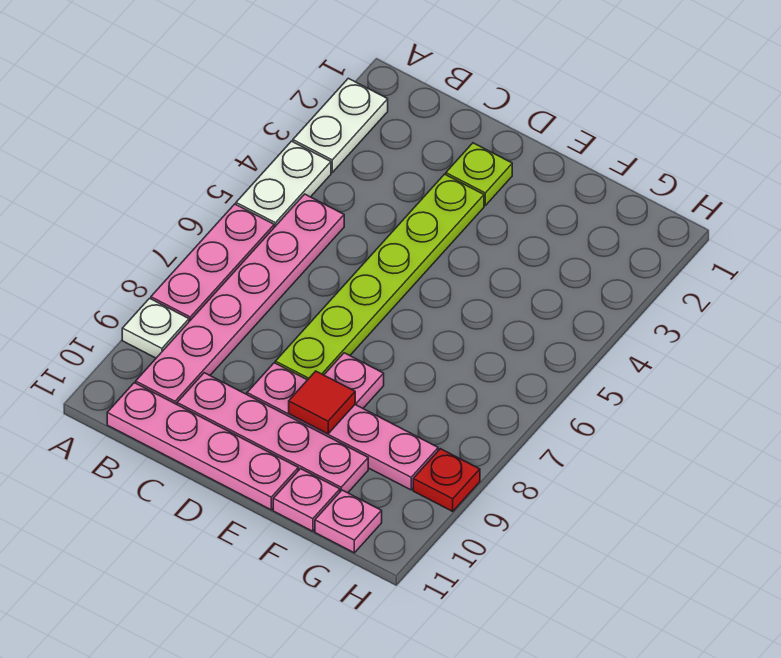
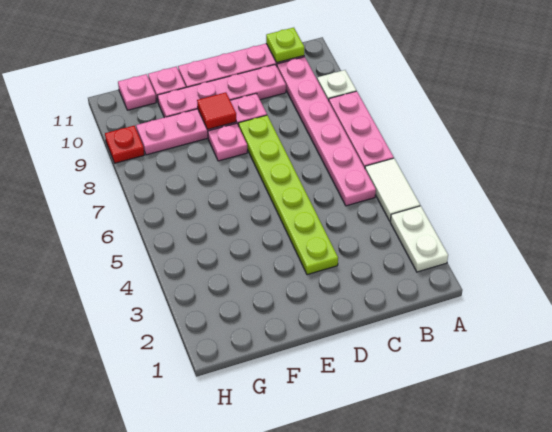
white 1x2 plate [236,141,331,227] -> white 1x2 tile [365,158,420,221]
lime 1x1 plate [446,143,512,205] -> lime 1x1 plate moved to [266,28,304,63]

